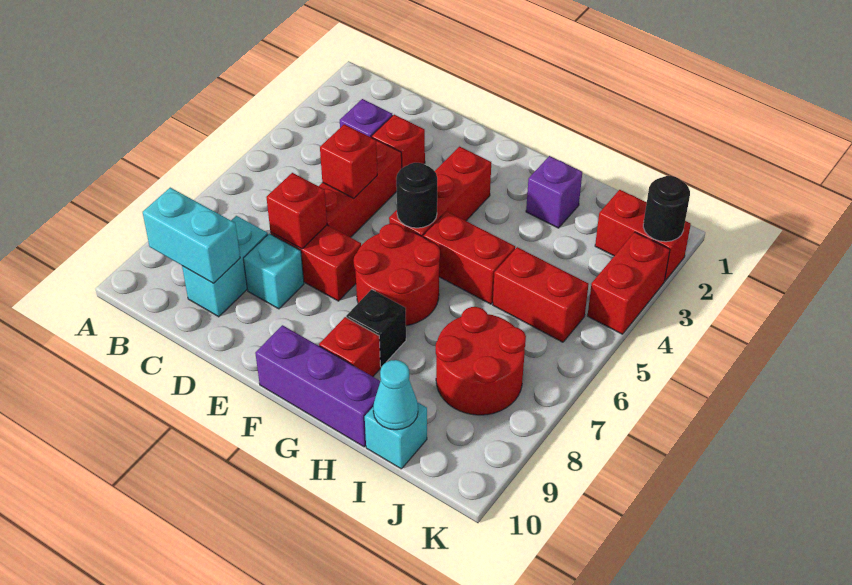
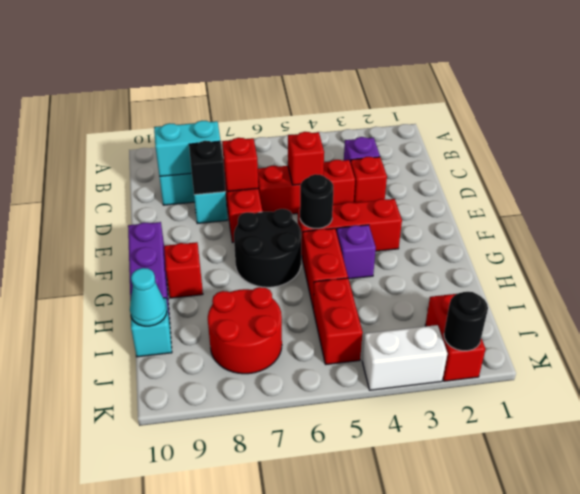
cyan 1x2 brick [143,188,240,283] -> cyan 1x2 brick turned to [154,121,220,176]
red 2x2 round brick [354,224,440,326] -> black 2x2 round brick [234,209,301,287]
black 1x1 brick [346,289,406,367] -> black 1x1 brick moved to [189,141,226,195]
purple 1x1 brick [526,156,582,228] -> purple 1x1 brick moved to [337,225,376,279]
red 1x2 brick [588,232,670,334] -> white 1x2 brick [362,325,448,390]

